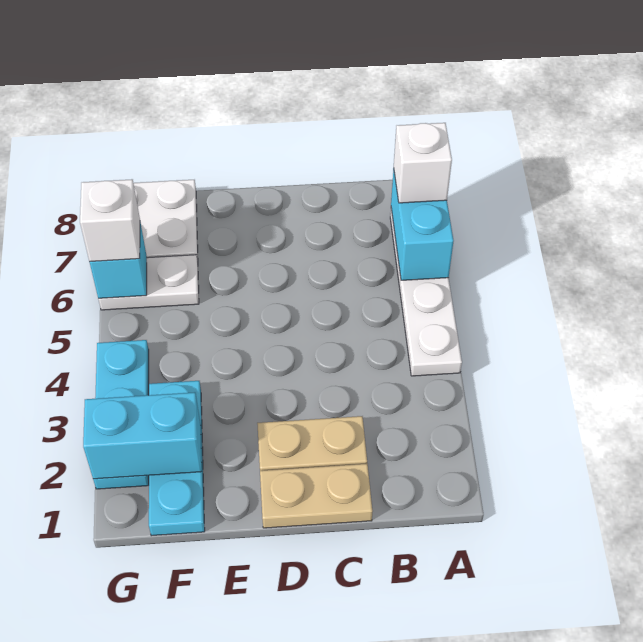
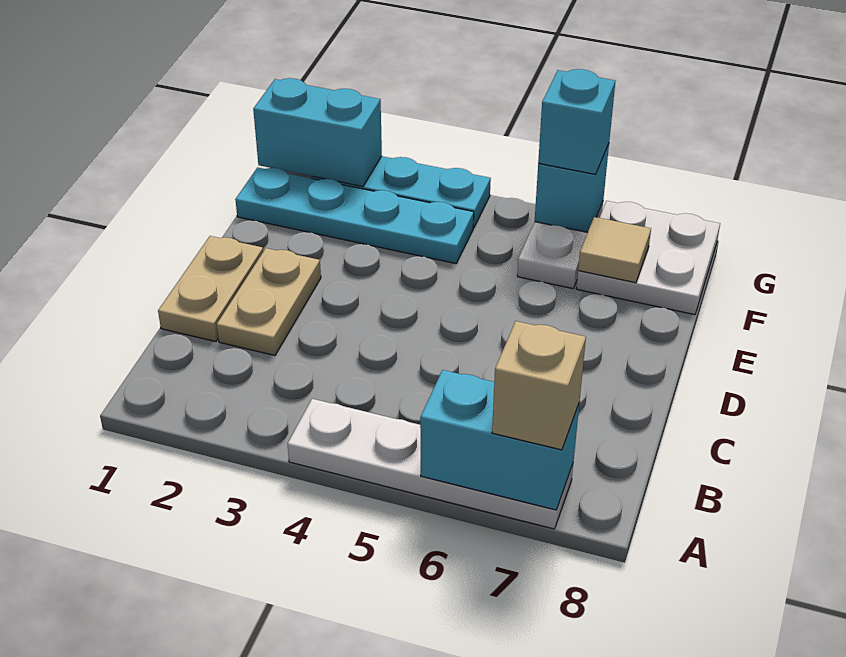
white 1x1 brick [394,123,452,203] -> tan 1x1 brick [492,321,586,450]
cyan 1x3 plate [149,381,205,536] -> cyan 1x4 plate [235,167,474,264]
cyan 1x2 brick [83,392,202,479] -> cyan 1x2 brick turned to [253,78,382,187]
none -> tan 1x1 tile [578,217,651,283]
white 1x1 brick [80,179,140,262] -> cyan 1x1 brick [538,69,615,174]

